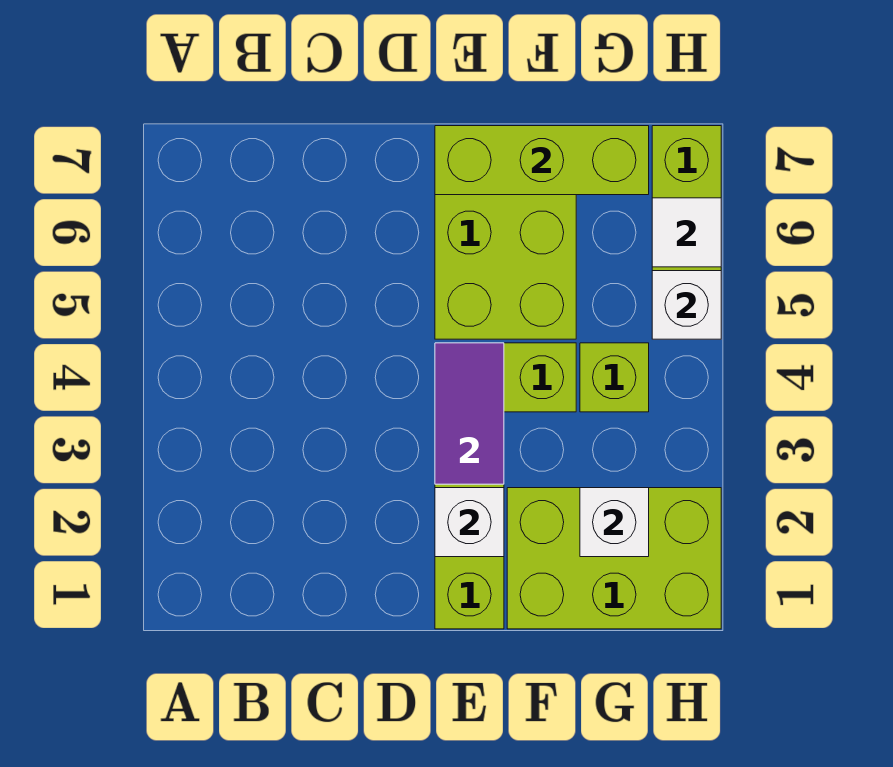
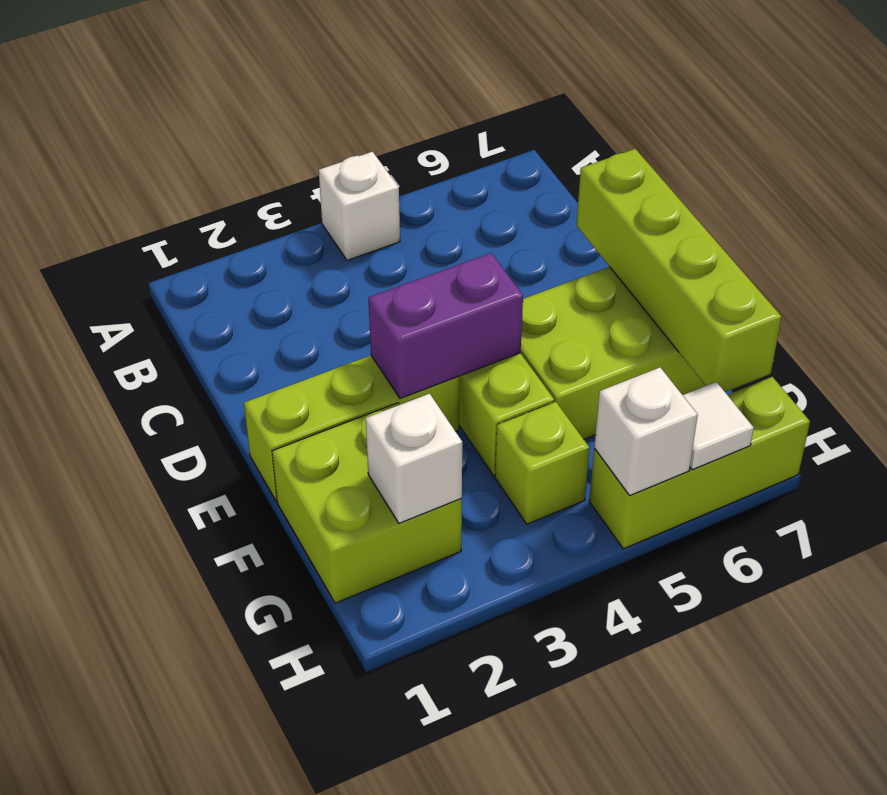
white 1x1 brick [435,488,504,557] -> white 1x1 brick moved to [319,152,400,260]
purple 1x2 tile [435,343,504,484] -> purple 1x2 brick [368,253,523,398]
lime 1x3 brick [435,126,649,195] -> lime 1x4 brick [577,149,782,392]
lime 2x3 brick [507,488,721,629] -> lime 2x2 brick [272,403,462,603]

